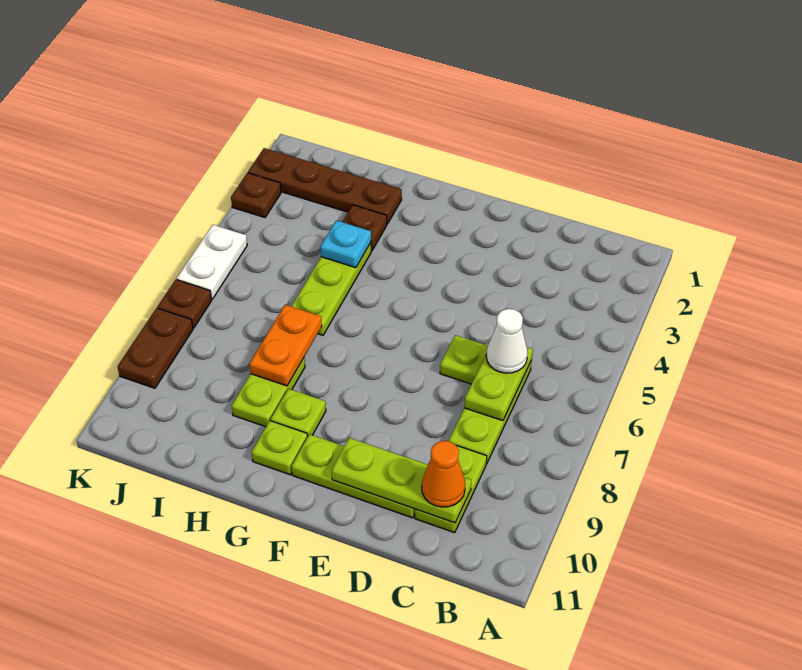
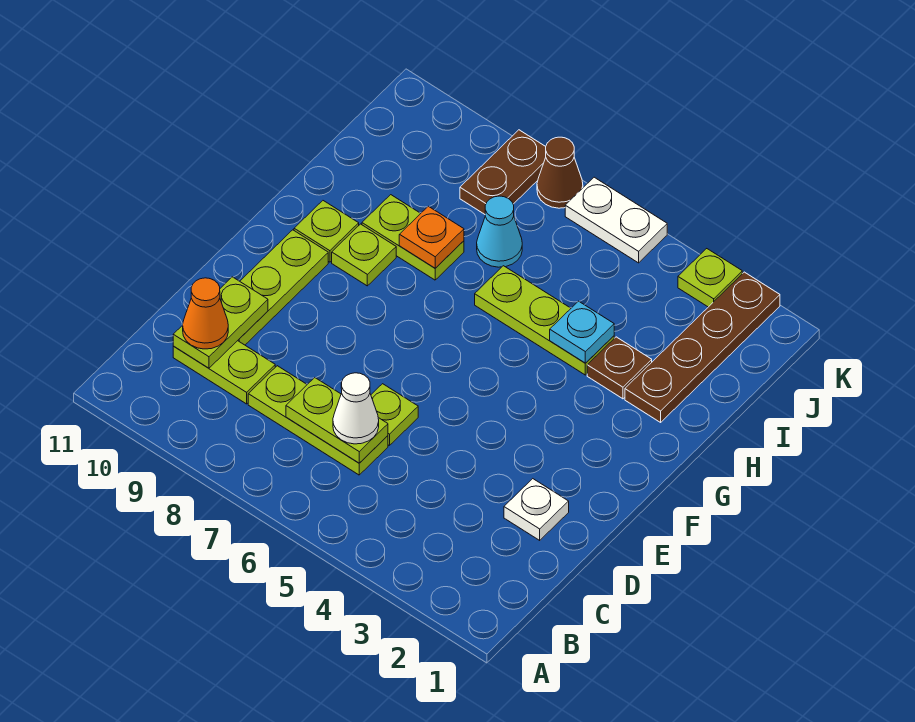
lime 1x3 plate [332,438,471,523] -> lime 1x2 plate [173,277,268,368]
none -> white 1x1 plate [504,479,569,540]
orange 1x2 plate [249,305,322,386] -> orange 1x1 plate [399,206,464,268]
none -> cyan 1x1 cone [477,196,522,267]
brown 1x1 plate [231,173,281,218] -> lime 1x1 plate [678,249,742,307]
brown 1x1 plate [158,280,212,328] -> brown 1x1 cone [537,137,583,208]
brown 1x2 plate [118,308,193,388] -> brown 1x2 plate turned to [460,130,546,214]

